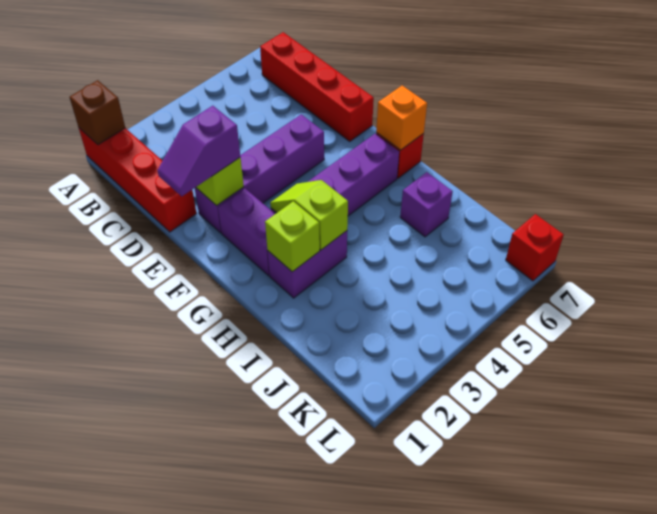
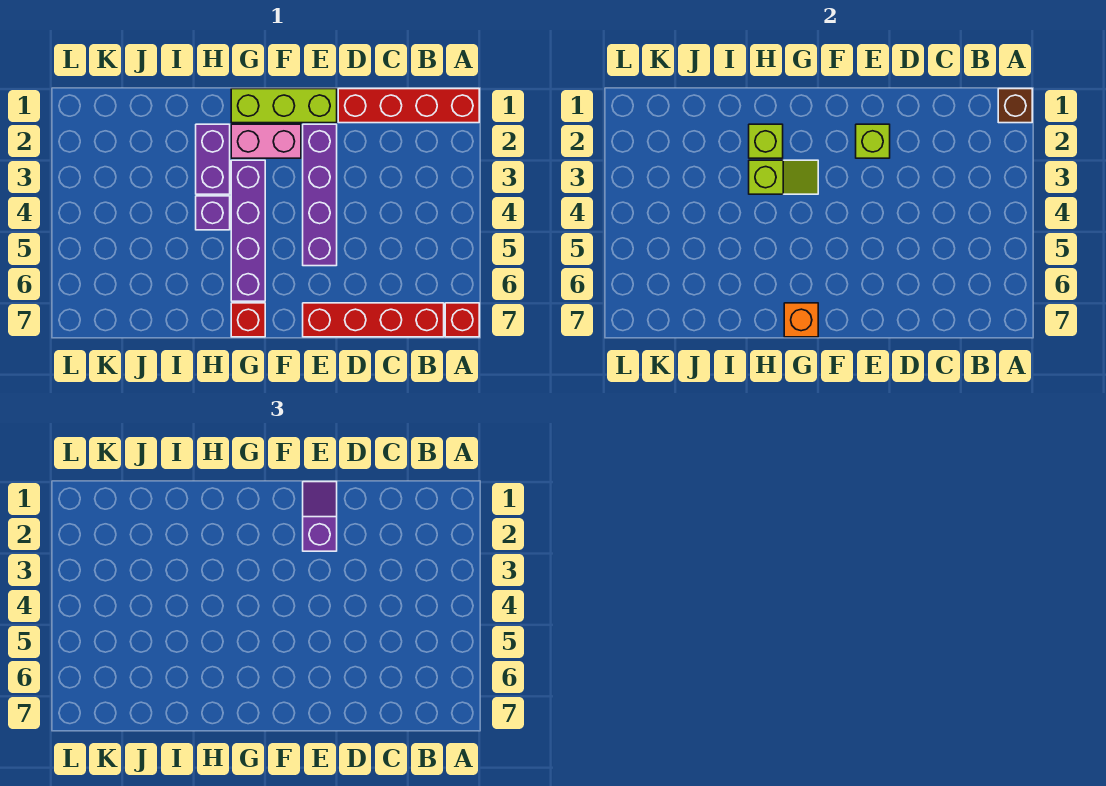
none -> lime 1x3 brick [231,89,337,123]
purple 1x2 brick [218,189,275,276] -> pink 1x2 brick [231,124,301,158]
purple 1x1 brick [400,172,453,237] -> purple 1x1 brick moved to [196,196,230,230]
red 1x1 brick [506,214,564,281] -> red 1x1 brick moved to [445,303,479,337]

